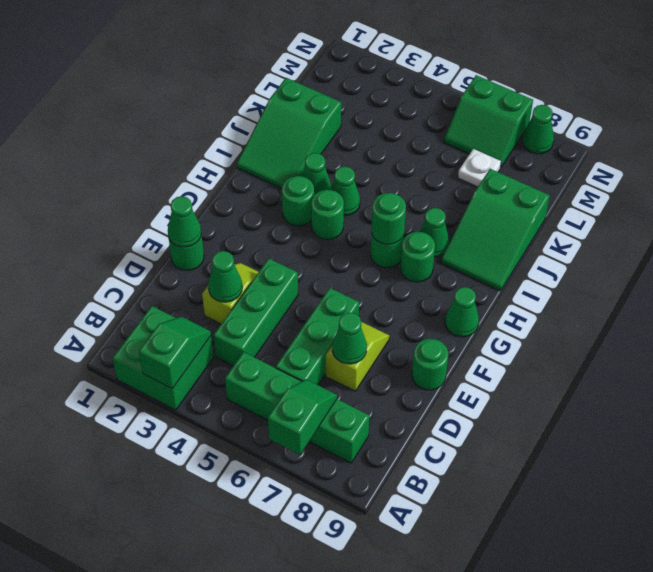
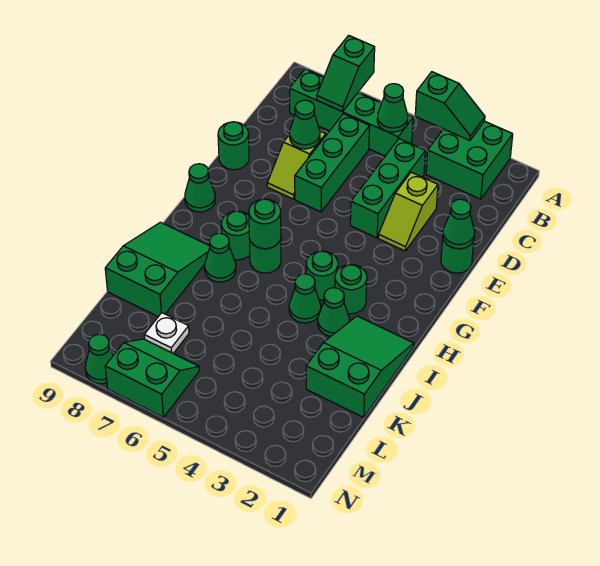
green 1x2 slope [139,317,211,389] -> green 1x2 slope turned to [415,72,485,141]
green 1x1 cone [208,251,242,302] -> green 1x1 cone moved to [377,84,408,132]

